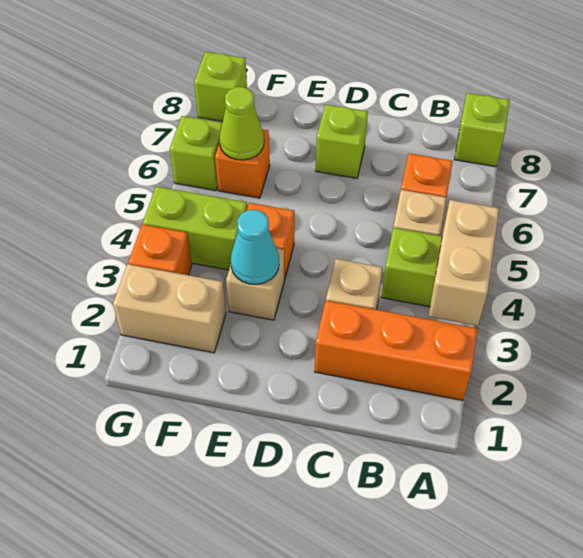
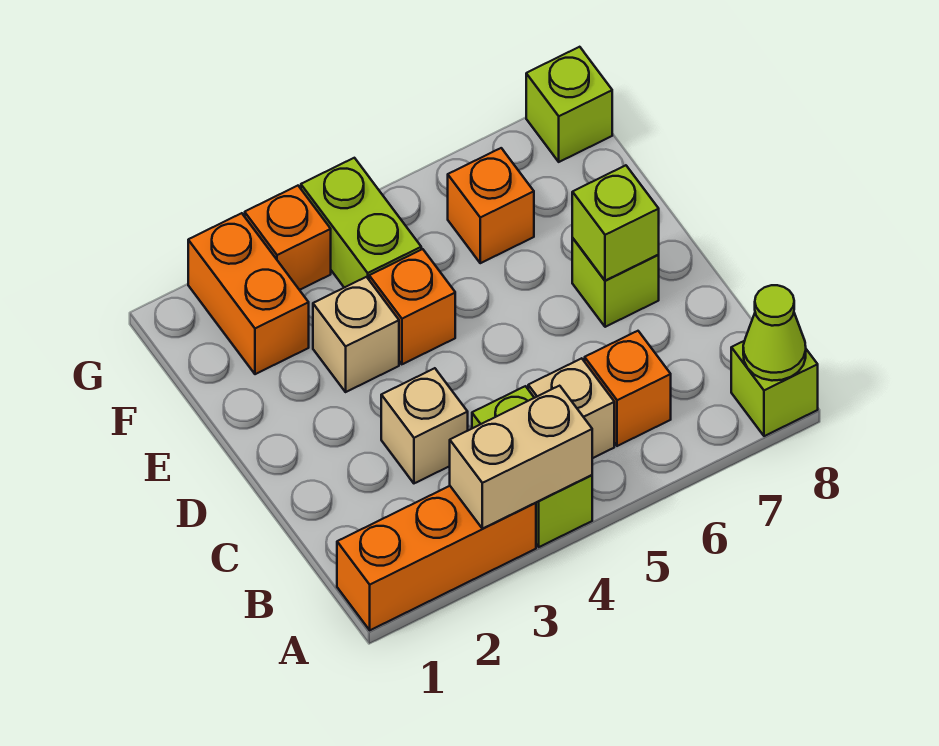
orange 1x3 brick [315,301,477,400] -> orange 1x3 brick turned to [337,486,536,630]
cyan 1x1 cone [231,210,279,284] -> none
tan 1x2 brick [113,264,226,353] -> orange 1x2 brick [188,213,309,374]
lime 1x1 cone [219,87,264,160] -> lime 1x1 cone moved to [743,285,806,381]
lime 1x1 brick [170,116,222,190] -> lime 1x1 brick moved to [572,165,659,281]

